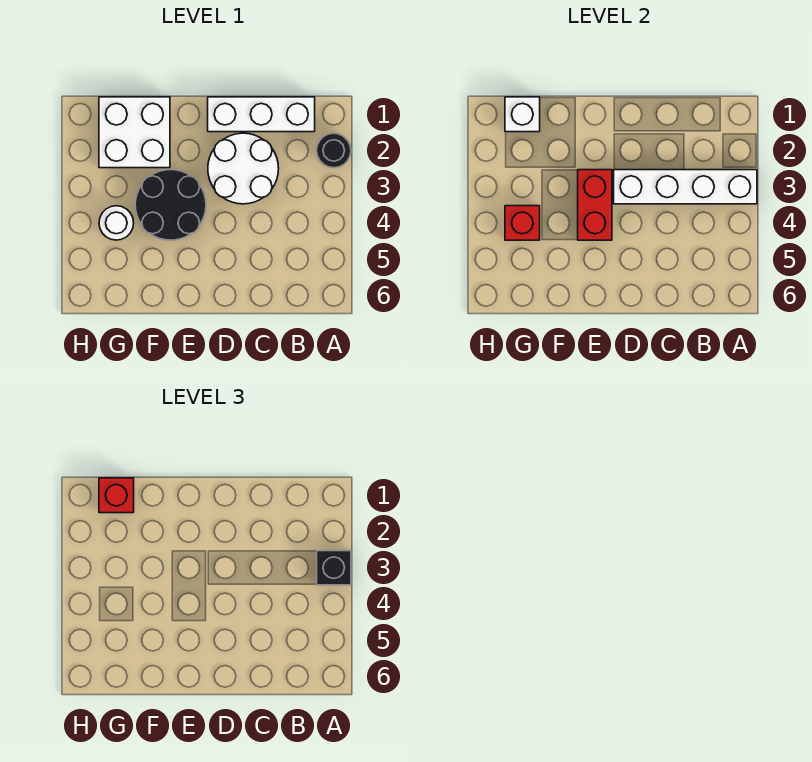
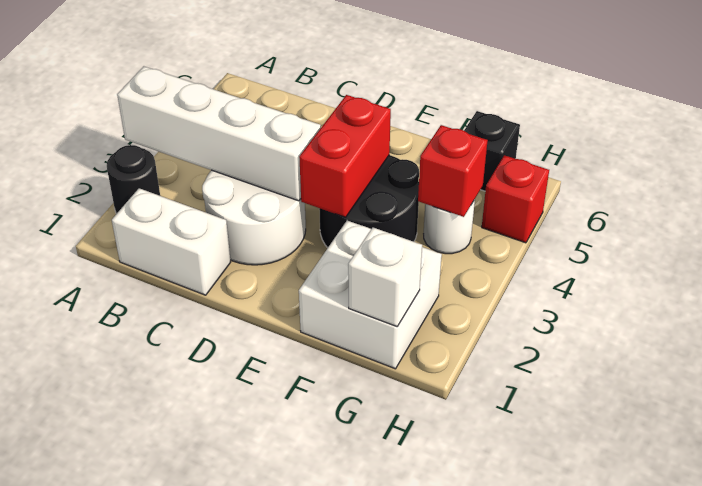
black 1x1 brick [317,551,351,585] -> black 1x1 brick moved to [464,111,520,191]
white 1x3 brick [208,97,315,132] -> white 1x2 brick [112,188,231,295]
red 1x1 brick [99,478,134,513] -> red 1x1 brick moved to [482,155,549,243]

